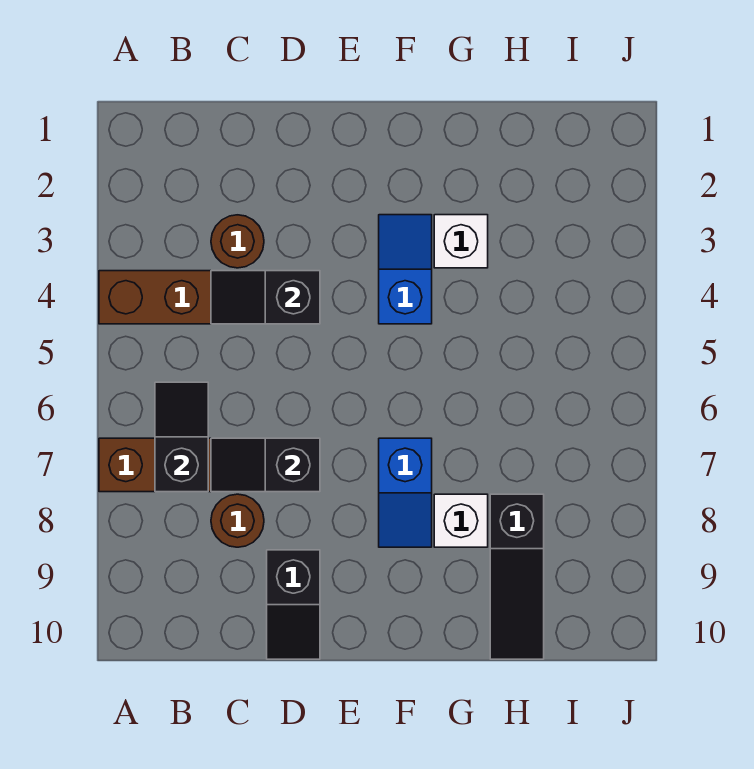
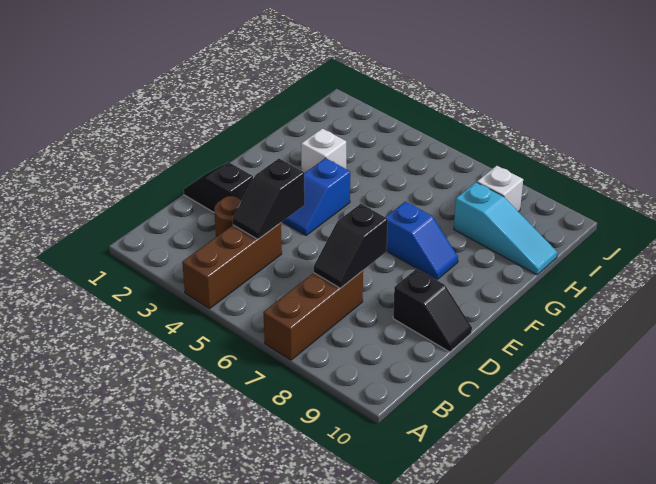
black 1x2 slope [155,382,208,492] -> black 1x2 slope moved to [184,162,253,212]
brown 1x1 round brick [211,494,264,547] -> none
blue 1x2 slope [379,215,432,324] -> blue 1x2 slope turned to [282,158,350,235]
white 1x1 brick [434,494,488,547] -> white 1x1 brick moved to [477,166,523,212]
black 1x3 slope [490,494,544,659] -> cyan 1x3 slope [454,182,557,275]

